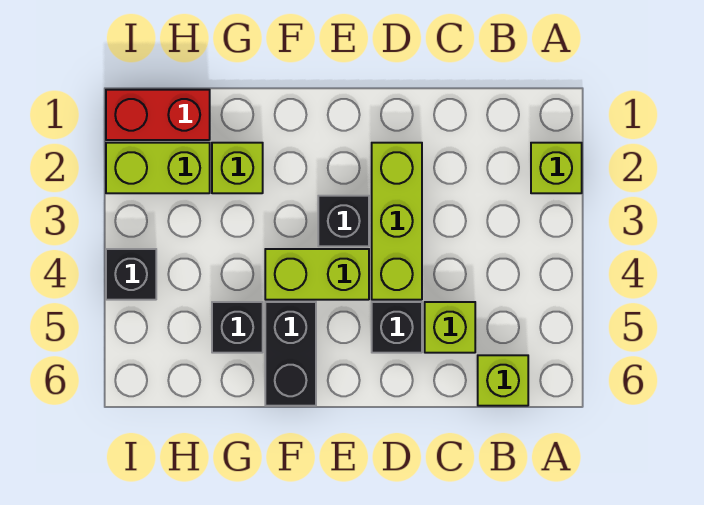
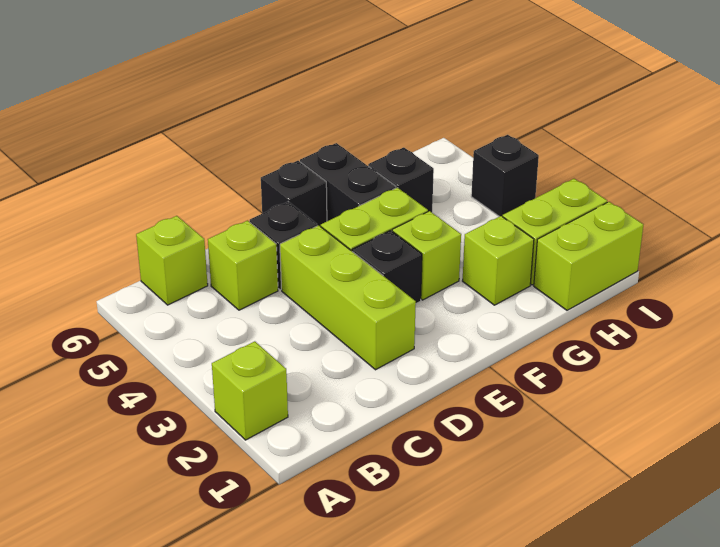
none -> black 1x1 brick [261,161,327,227]
none -> lime 1x1 brick [392,211,461,300]
red 1x2 brick [106,90,210,140] -> lime 1x2 brick [534,202,643,310]

